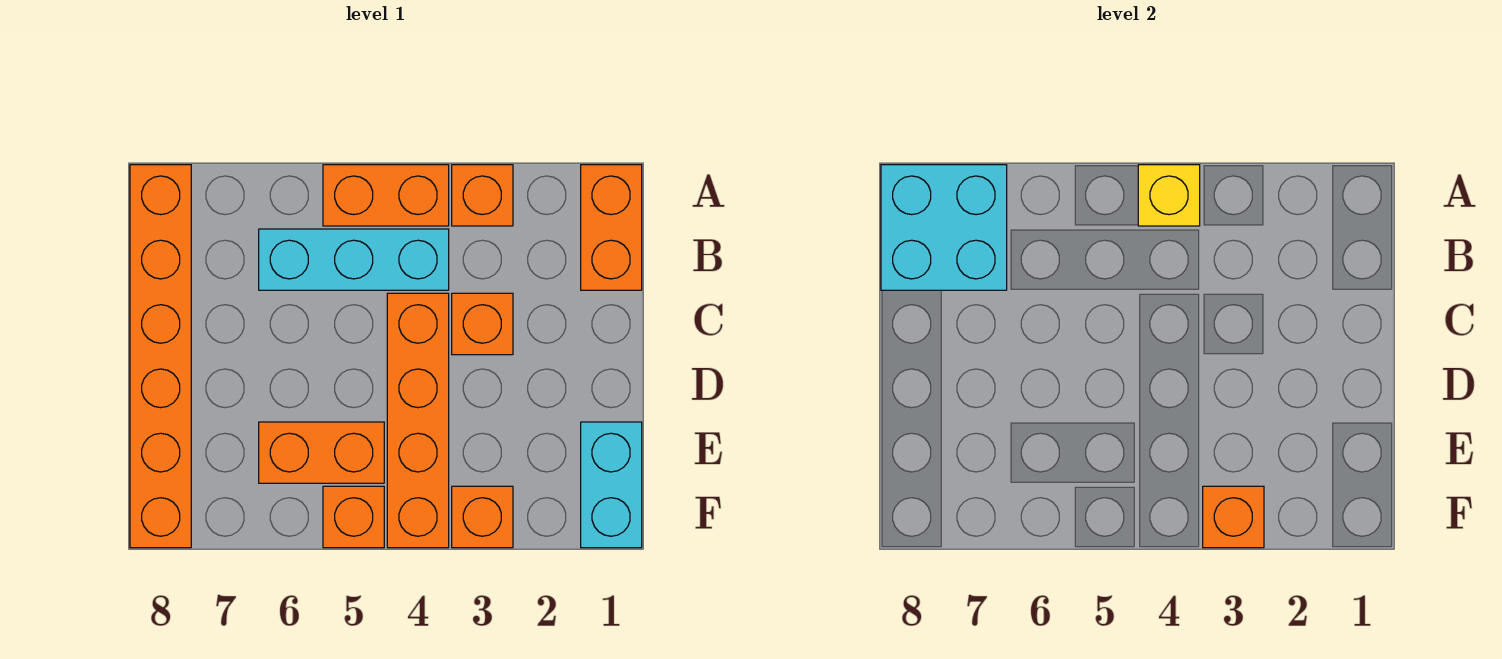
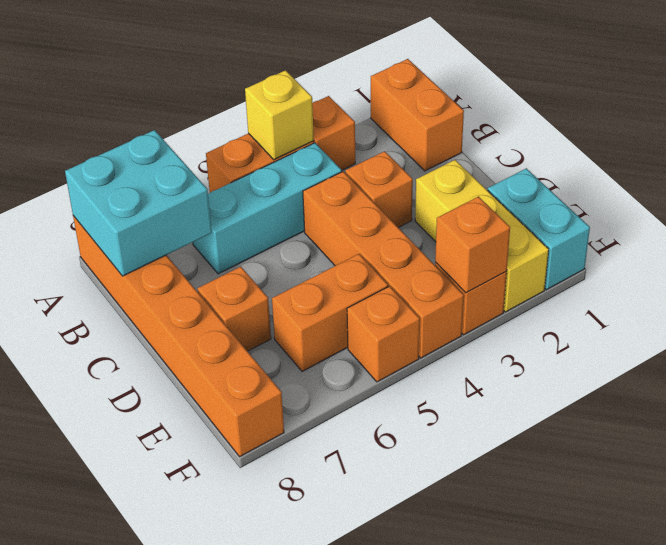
none -> yellow 1x3 brick [415,160,549,312]
none -> orange 1x1 brick [197,267,271,351]

